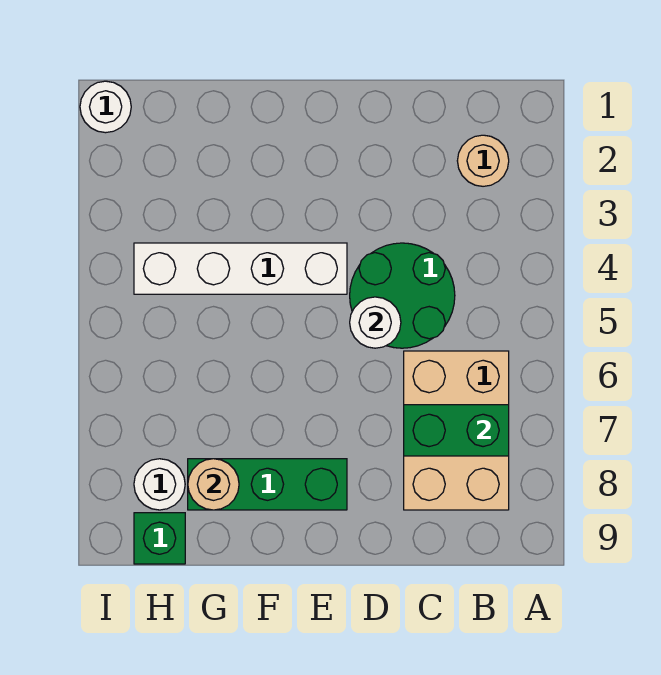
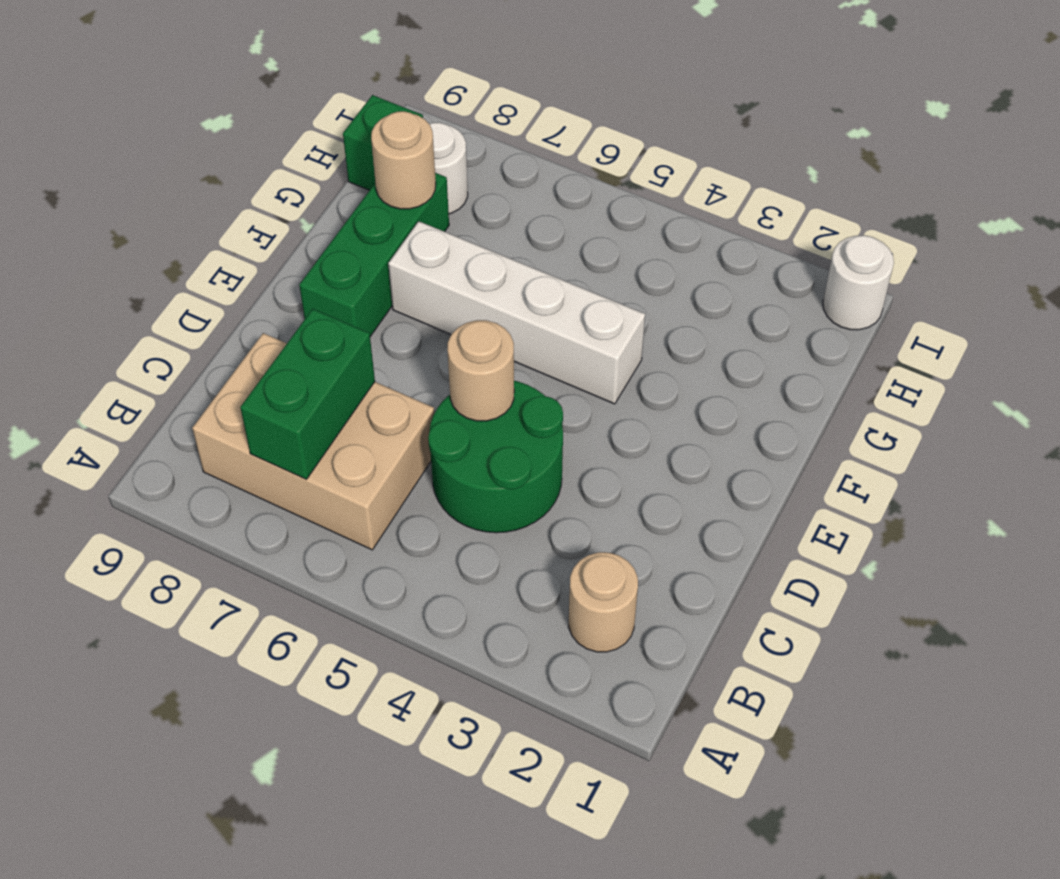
white 1x1 round brick [350,297,401,348] -> tan 1x1 round brick [447,320,514,421]
white 1x4 brick [134,243,347,294] -> white 1x4 brick turned to [388,221,645,404]

